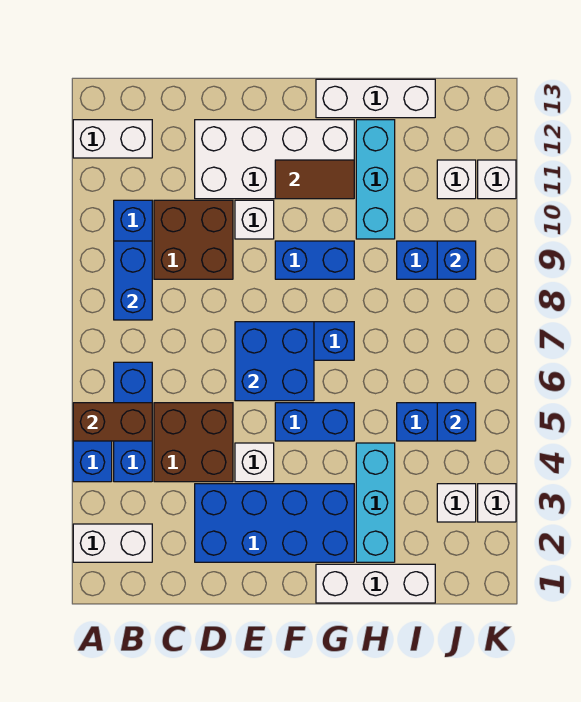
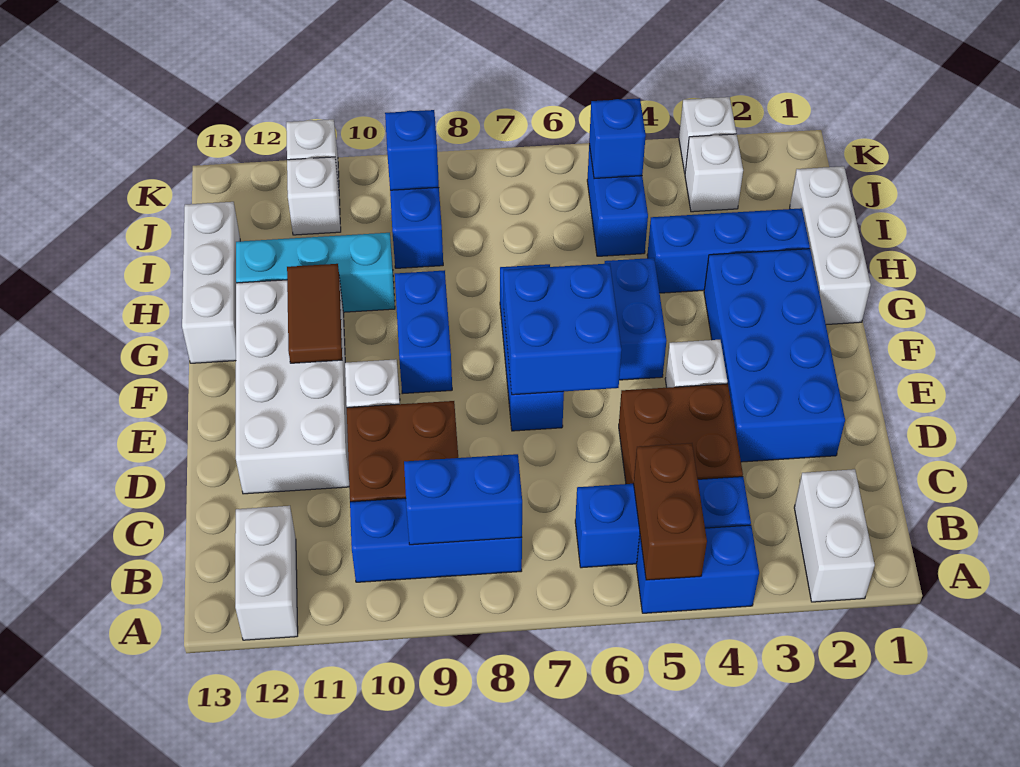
cyan 1x3 brick [356,443,395,562] -> blue 1x3 brick [647,208,810,293]

